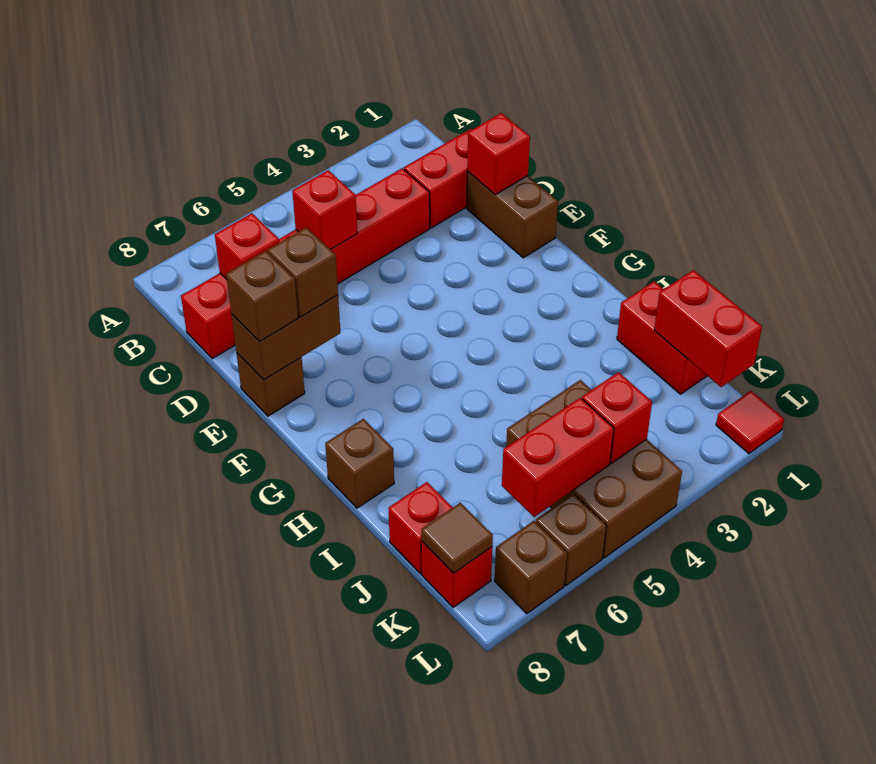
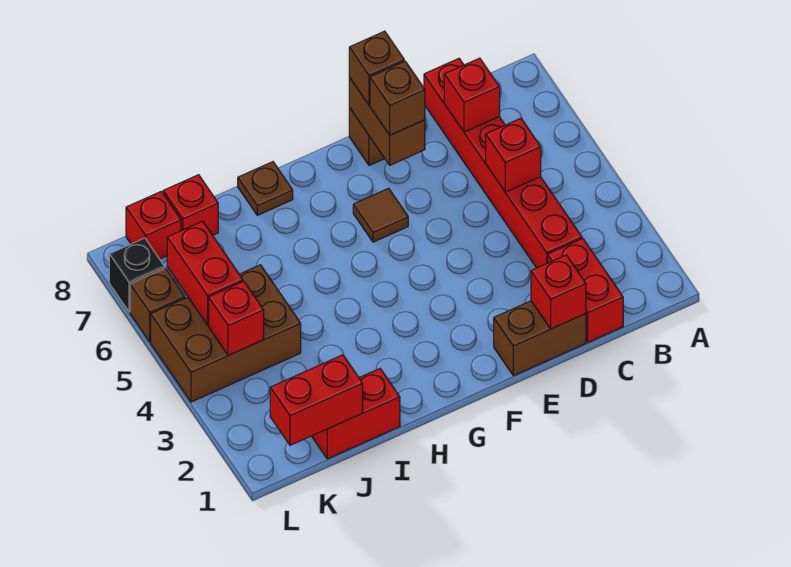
brown 1x1 brick [325,419,394,508] -> brown 1x1 plate [238,162,293,215]
brown 1x1 tile [421,503,493,573] -> brown 1x1 tile moved to [353,188,408,242]
red 1x1 tile [716,391,784,454] -> none
brown 1x1 brick [495,521,567,614] -> black 1x1 brick [109,238,165,312]

